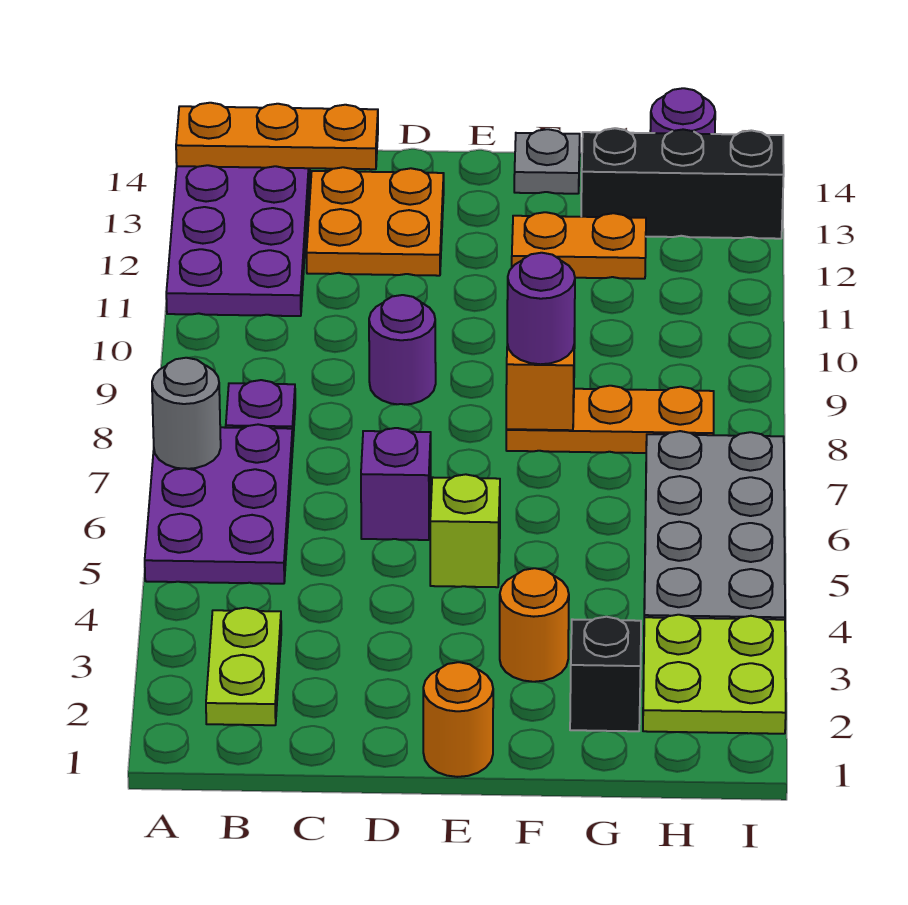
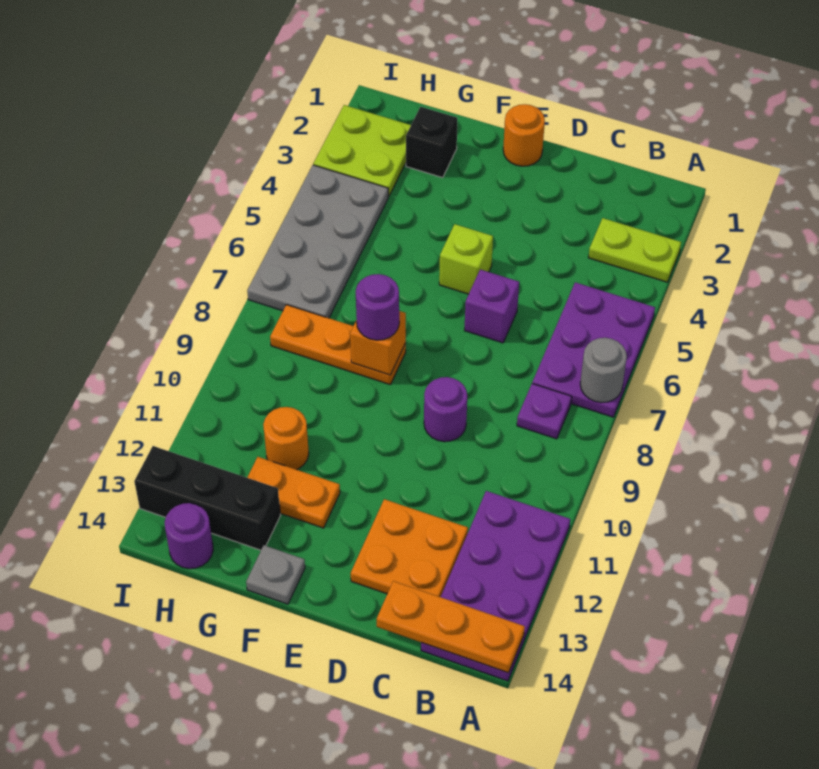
lime 1x2 plate [206,608,281,725] -> lime 1x2 plate turned to [588,218,681,282]
orange 1x1 round brick [500,568,569,682] -> orange 1x1 round brick moved to [263,407,309,470]

